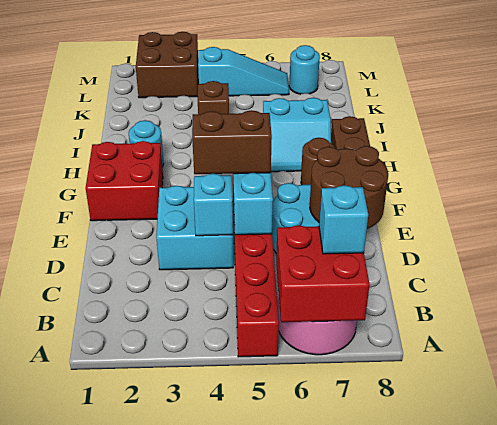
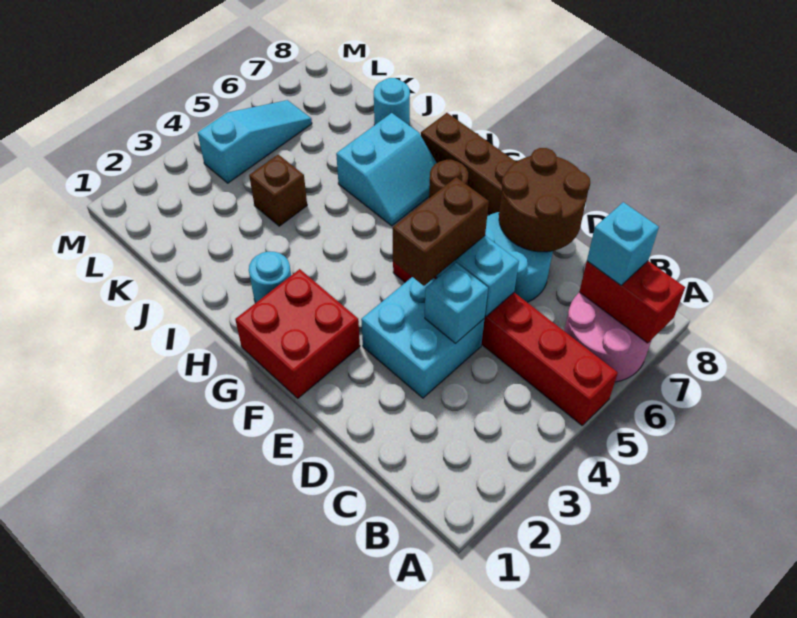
red 2x2 brick [276,225,370,322] -> red 1x2 brick [579,261,685,343]
brown 2x2 brick [136,32,198,98] -> none
cyan 1x1 round brick [289,45,320,94] -> cyan 1x1 round brick moved to [374,78,410,125]

